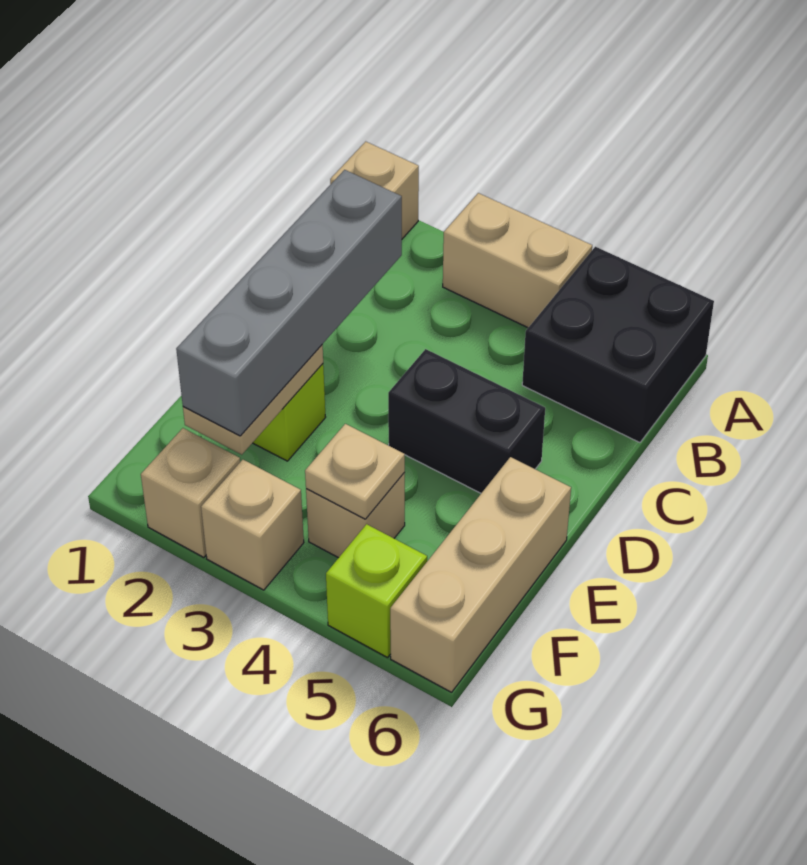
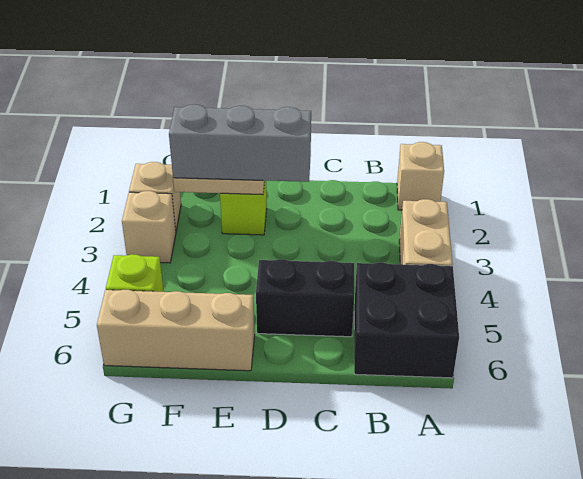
grey 1x4 brick [176,170,402,436] -> grey 1x3 brick [169,105,311,182]
black 1x2 brick [388,349,545,493] -> black 1x2 brick turned to [256,259,354,337]
tan 1x1 brick [306,473,405,558] -> none
tan 1x1 plate [305,424,405,519] -> none

